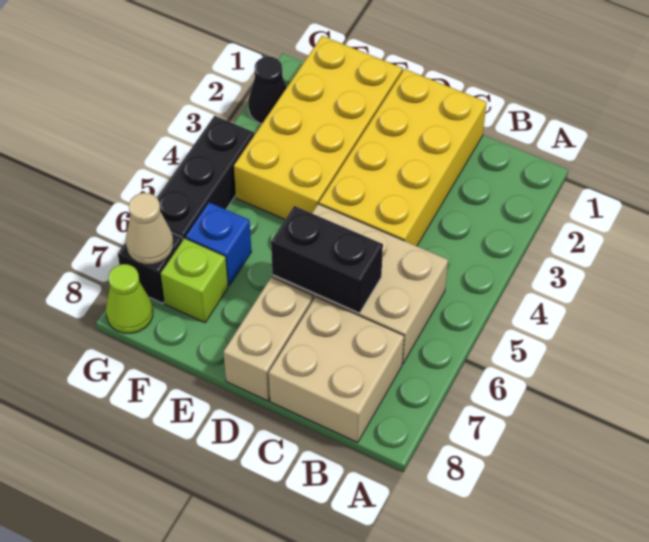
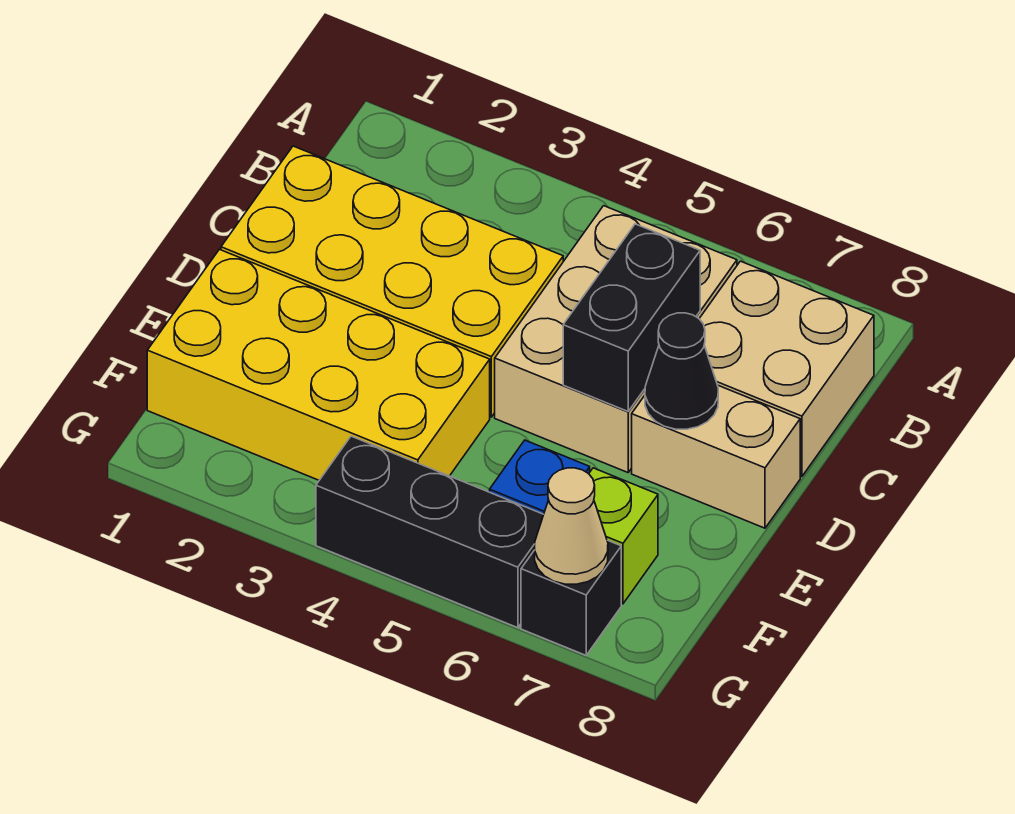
black 1x1 cone [248,57,287,124] -> black 1x1 cone moved to [645,313,718,429]
lime 1x1 cone [106,264,153,333] -> none

